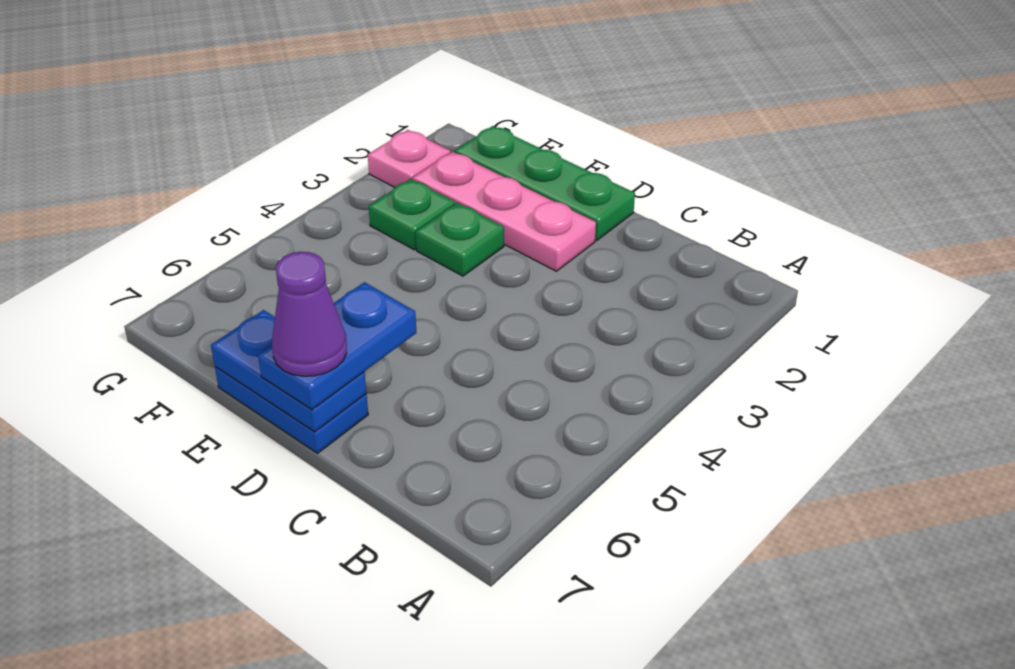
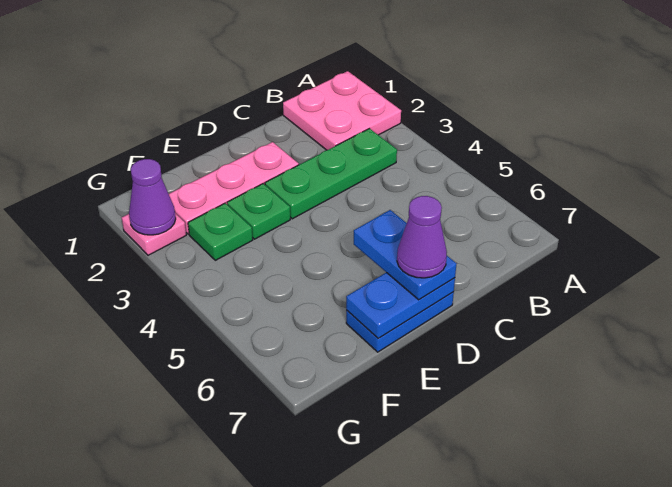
none -> pink 2x2 plate [283,71,401,150]
green 1x3 plate [455,126,635,240] -> green 1x3 plate moved to [265,129,397,219]
none -> purple 1x1 cone [129,159,176,235]

